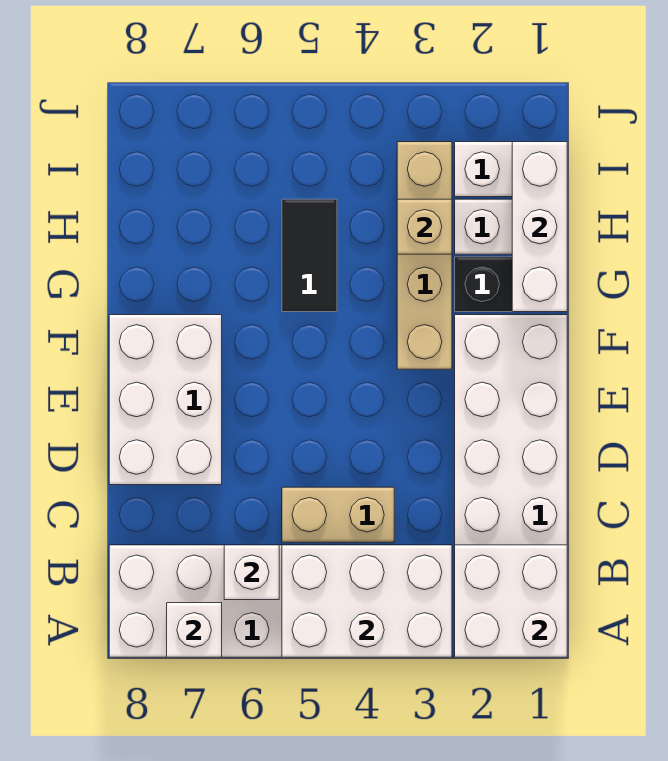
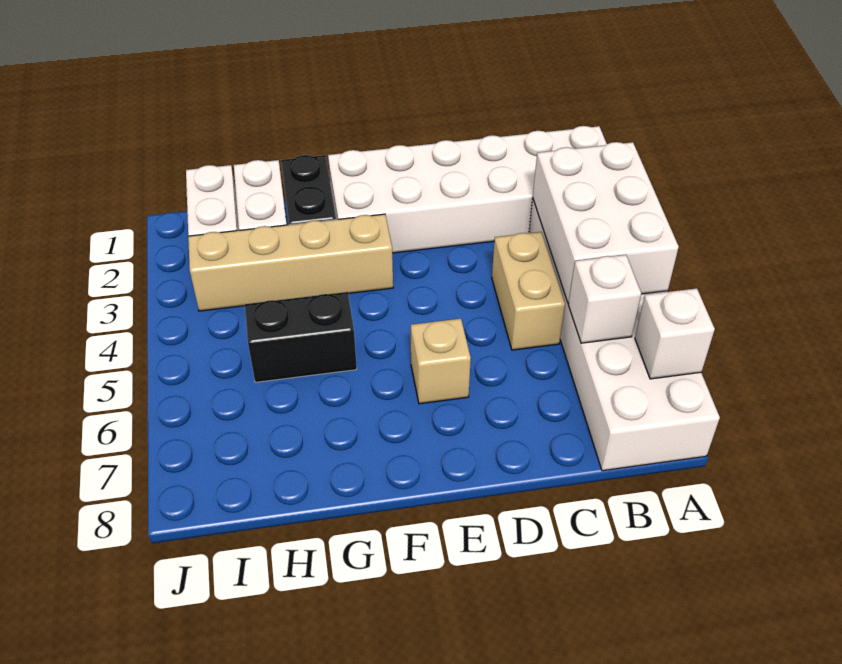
white 2x2 brick [455,545,567,657] -> none
white 2x3 brick [109,315,222,485] -> none
white 1x3 brick [512,142,567,312] -> none
black 1x2 tile [282,199,337,312] -> black 1x2 brick [245,292,357,382]
tan 1x1 brick [397,199,452,254] -> tan 1x1 brick moved to [411,318,471,404]

